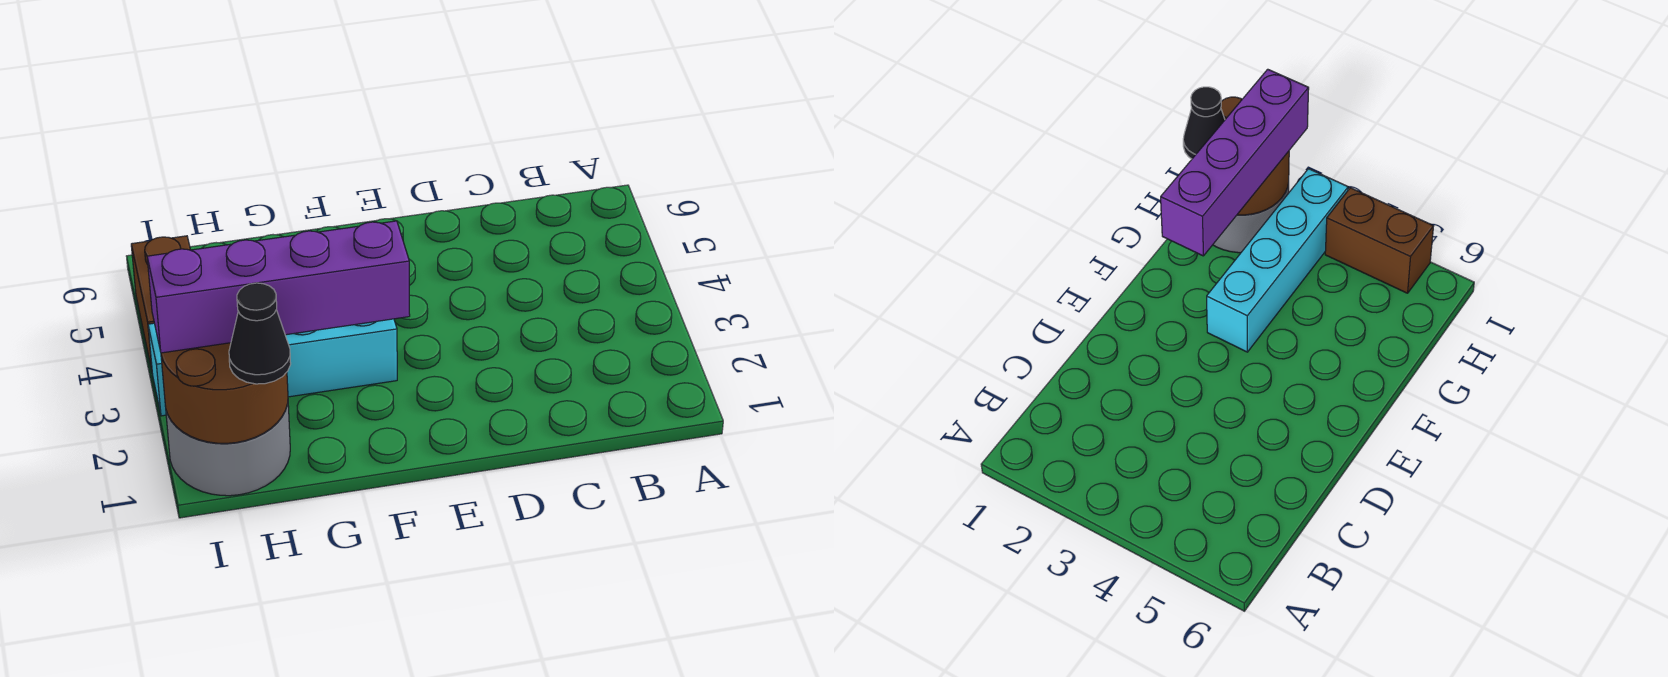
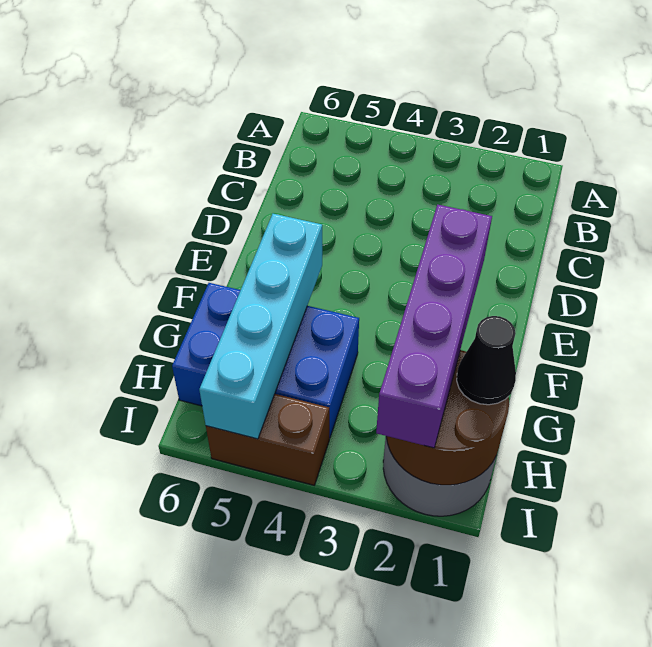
cyan 1x4 brick [148,319,397,416] -> cyan 1x4 brick moved to [199,214,322,439]
none -> blue 2x3 brick [172,283,359,438]

